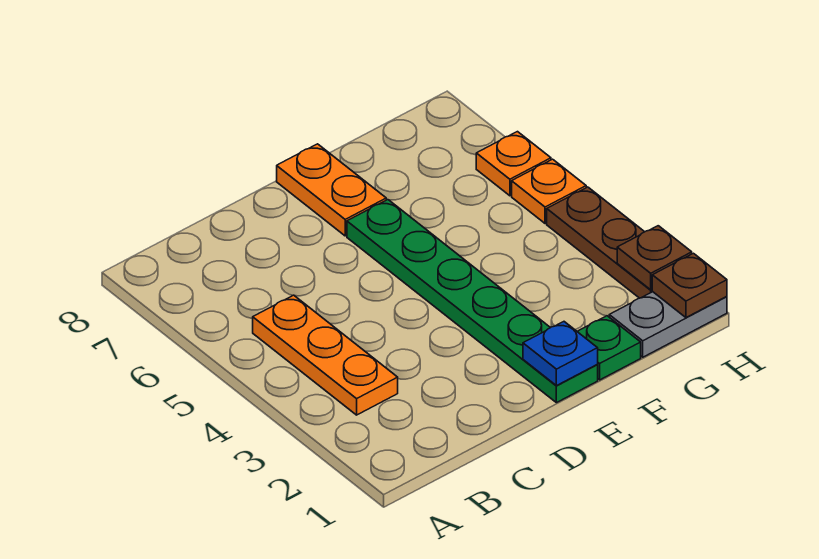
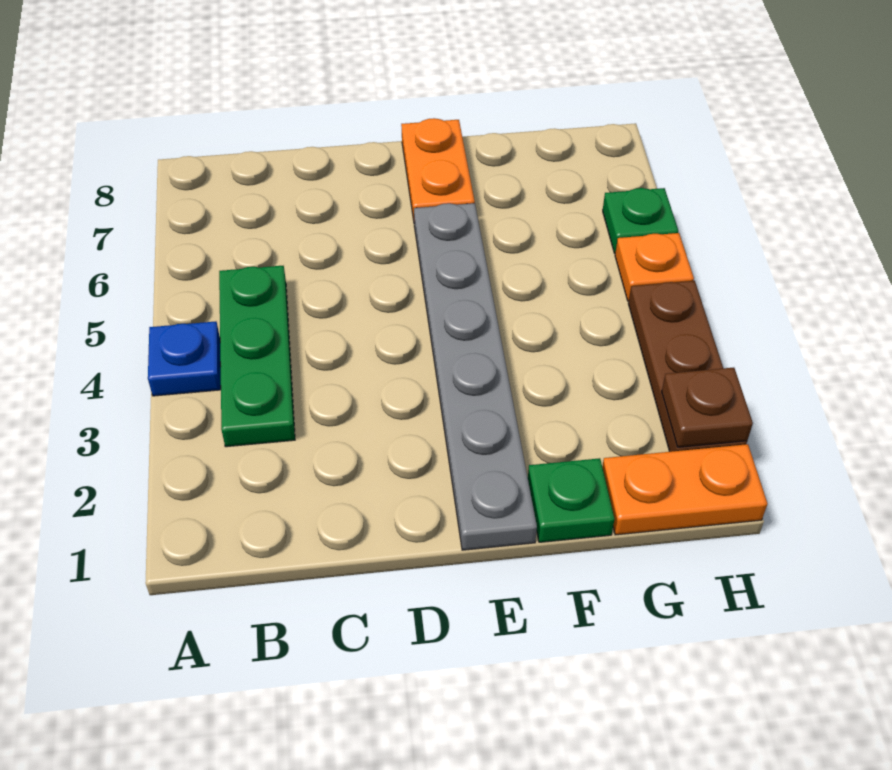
orange 1x3 plate [253,295,398,415] -> green 1x3 plate [219,266,295,447]
green 1x6 plate [347,200,598,403] -> grey 1x6 plate [414,203,537,550]
blue 1x1 plate [523,322,598,386] -> blue 1x1 plate moved to [148,321,221,396]
grey 1x2 plate [609,292,727,357] -> orange 1x2 plate [602,444,767,535]
brown 1x1 plate [652,253,727,317] -> none
orange 1x1 plate [476,132,551,196] -> green 1x1 plate [603,188,678,253]

